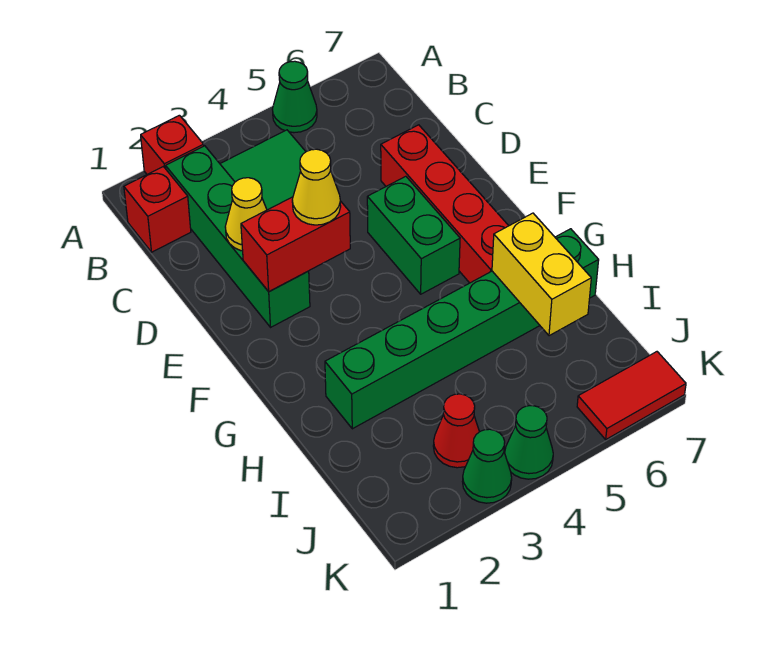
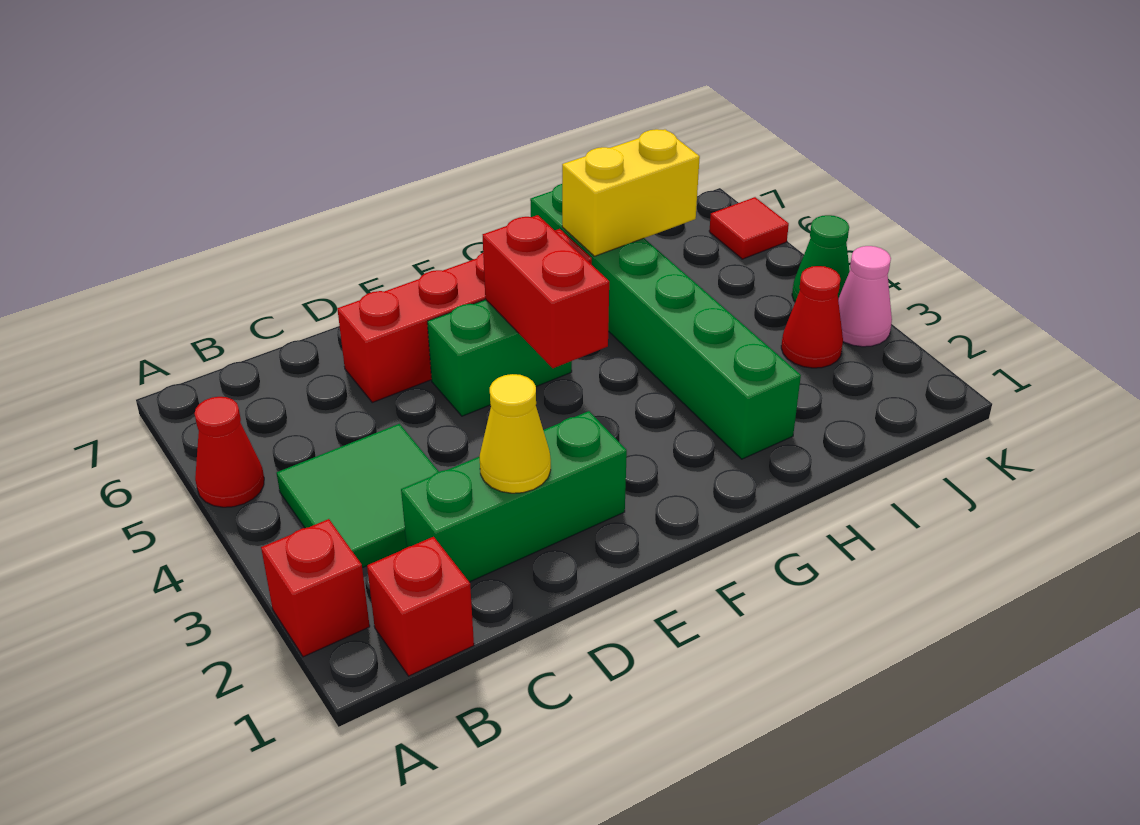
green 1x1 cone [272,61,317,133] -> red 1x1 cone [195,397,264,507]
green 1x4 brick [166,146,310,327] -> green 1x3 brick [401,411,627,582]
red 1x2 brick [241,197,350,292] -> red 1x2 brick moved to [483,215,609,368]
yellow 1x1 cone [292,149,341,225] -> none
green 1x1 cone [462,429,512,503] -> pink 1x1 cone [838,246,892,347]
red 1x2 tile [577,352,686,439] -> red 1x1 tile [709,197,789,259]

